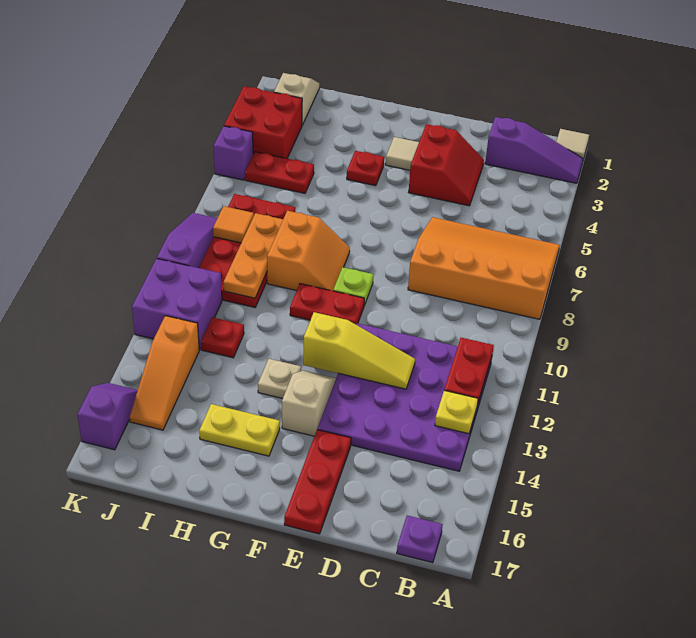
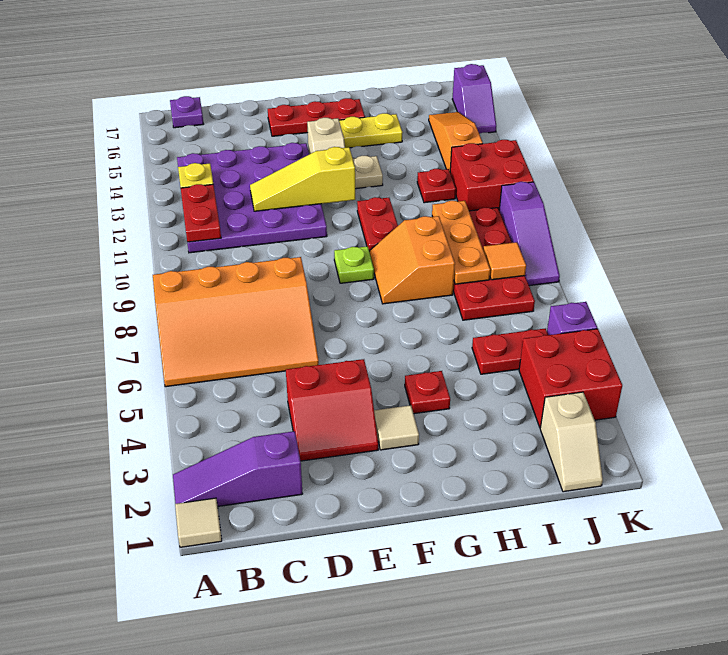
red 2x2 slope [409,124,484,206] -> red 2x2 slope turned to [286,359,378,461]
red 1x3 plate [284,430,351,534] -> red 1x3 plate turned to [268,98,365,136]
red 1x2 plate [290,284,364,324] -> red 1x2 plate turned to [357,197,398,252]
purple 2x2 brick [132,259,222,350] -> red 2x2 brick [450,140,534,211]

